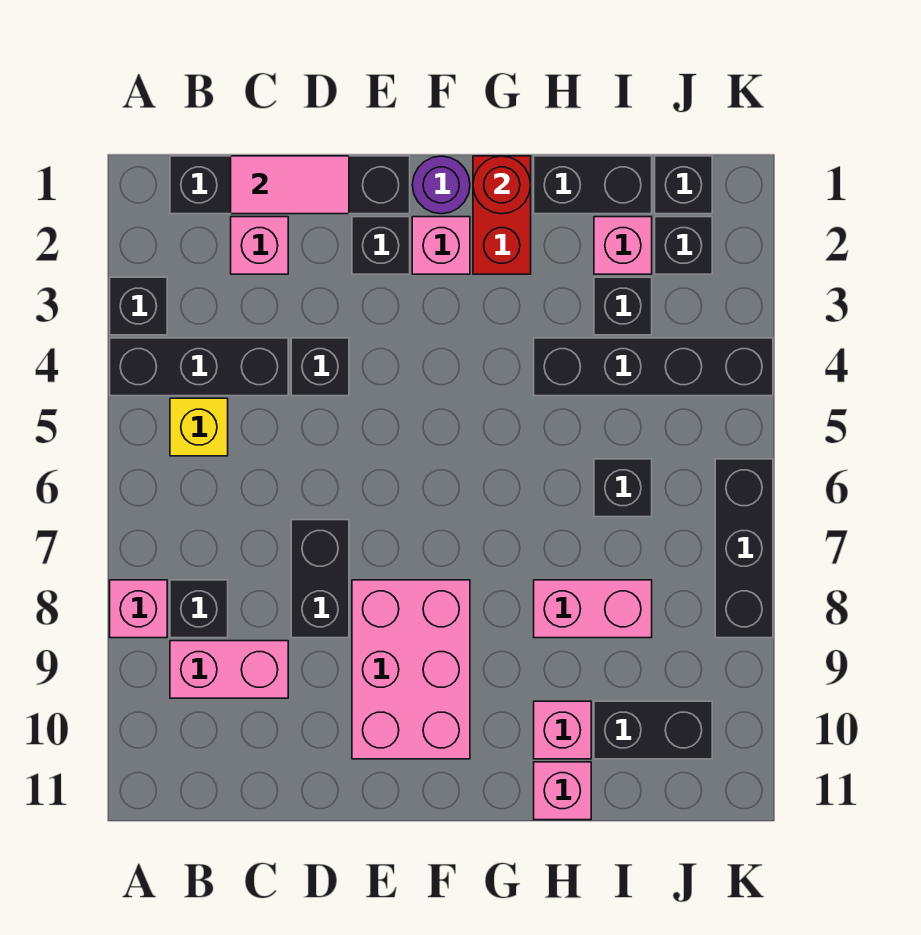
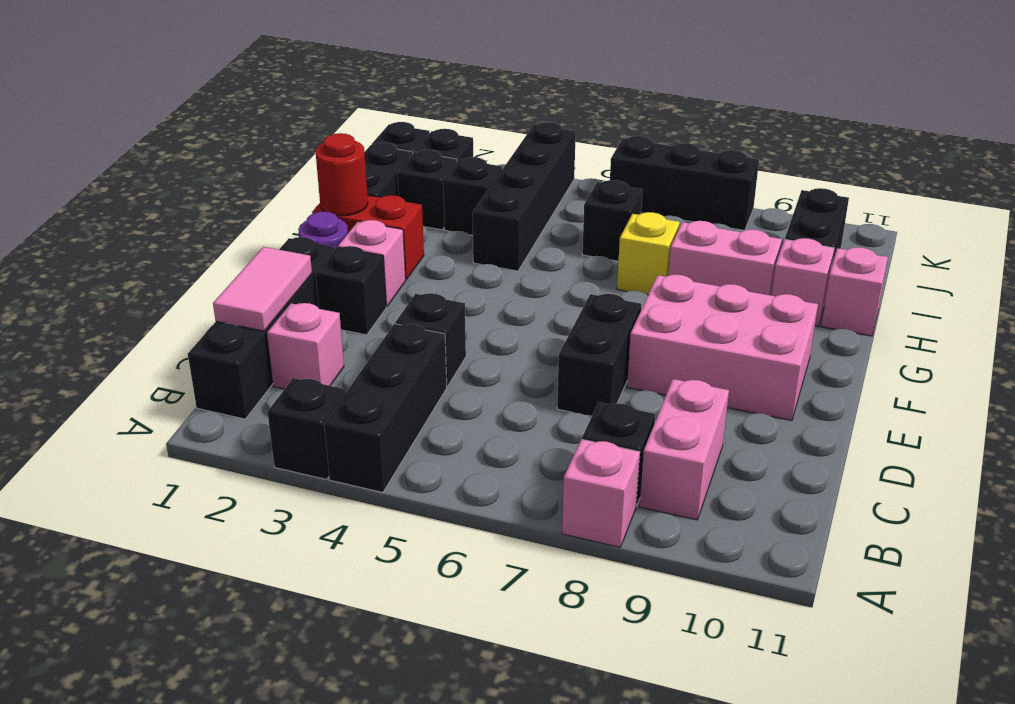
yellow 1x1 brick [170,398,228,456] -> yellow 1x1 brick moved to [617,212,680,295]
black 1x2 brick [291,520,349,638] -> black 1x2 brick turned to [557,294,641,416]
pink 1x2 brick [534,580,652,638] -> pink 1x2 brick turned to [668,221,782,296]
pink 1x1 brick [594,217,652,274] -> black 1x1 brick [398,150,457,230]

